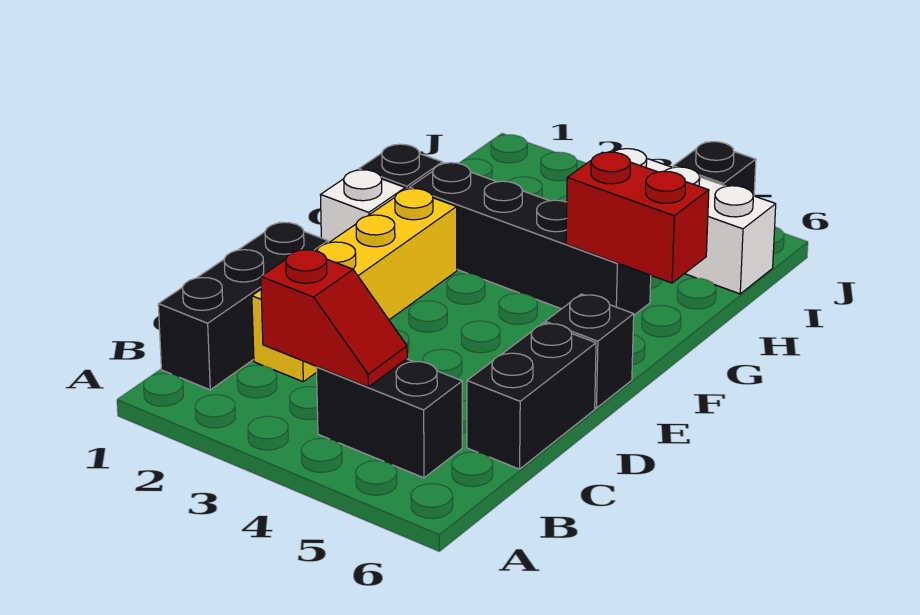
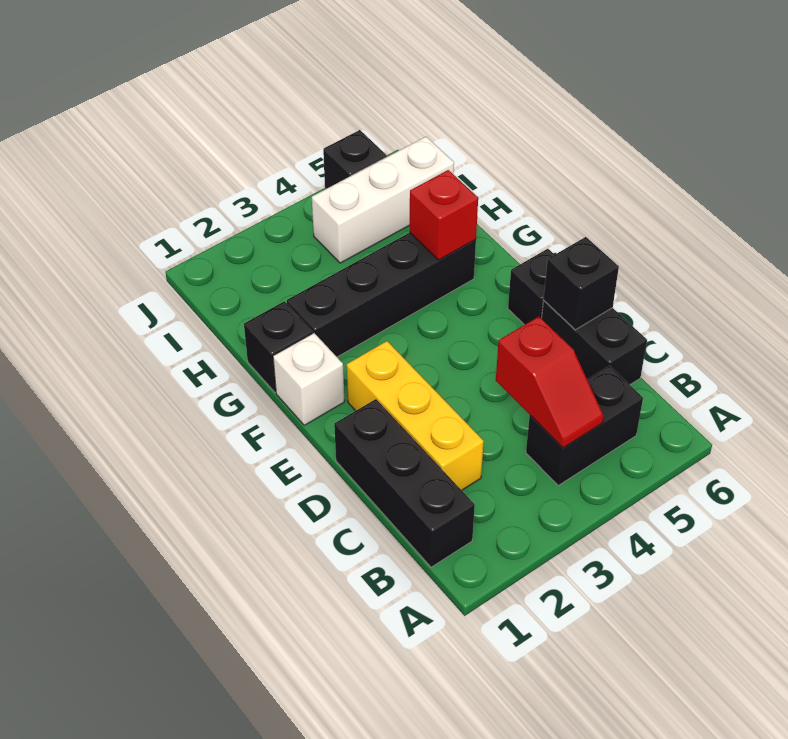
red 1x2 slope [261,249,407,387] -> red 1x2 slope turned to [496,316,604,448]
yellow 1x4 brick [252,189,457,382] -> yellow 1x3 brick [347,341,484,490]
none -> black 1x1 brick [544,237,619,330]
red 1x2 brick [566,152,709,283] -> red 1x1 brick [409,170,478,260]

